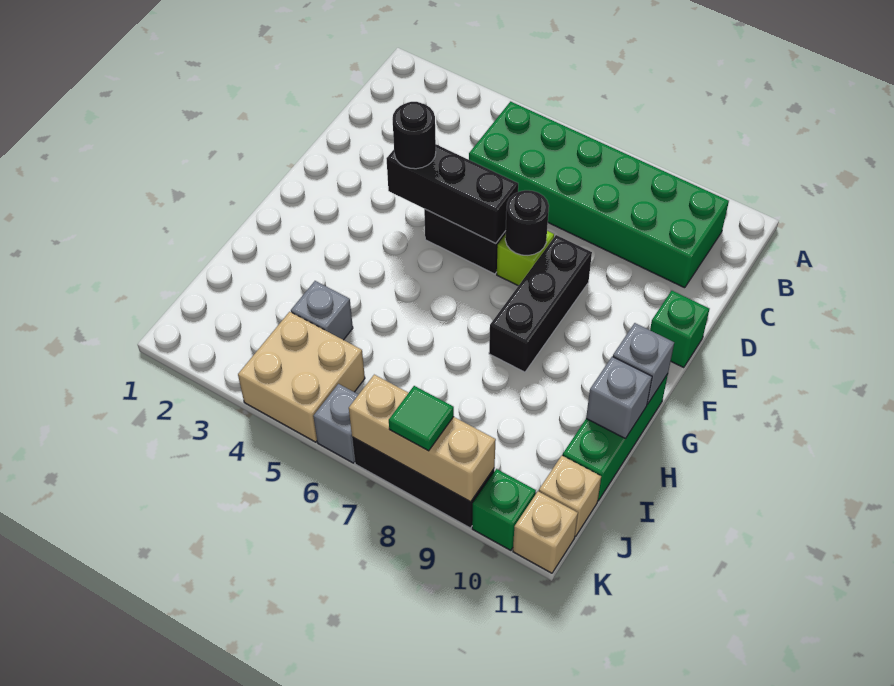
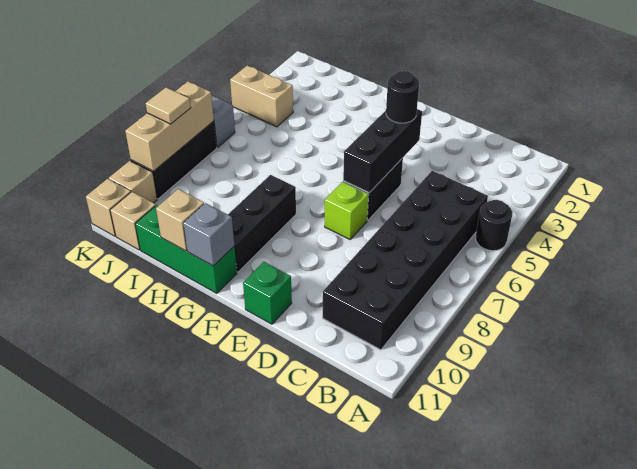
green 2x6 brick [469,102,729,288] -> black 2x6 brick [323,171,488,350]
black 1x1 round brick [505,190,549,255] -> black 1x1 round brick moved to [476,200,512,251]
black 1x3 brick [489,235,592,372] -> black 1x3 brick turned to [228,175,296,272]
grey 1x1 brick [586,357,652,439] -> tan 1x1 brick [156,189,204,251]
grey 1x1 brick [291,281,353,340] -> none
tan 2x2 brick [238,312,365,442] -> tan 1x2 brick [230,66,293,127]
green 1x1 tile [389,386,454,451] -> tan 1x1 tile [146,87,191,124]
green 1x1 brick [472,469,536,550] -> tan 1x1 brick [109,161,157,203]

